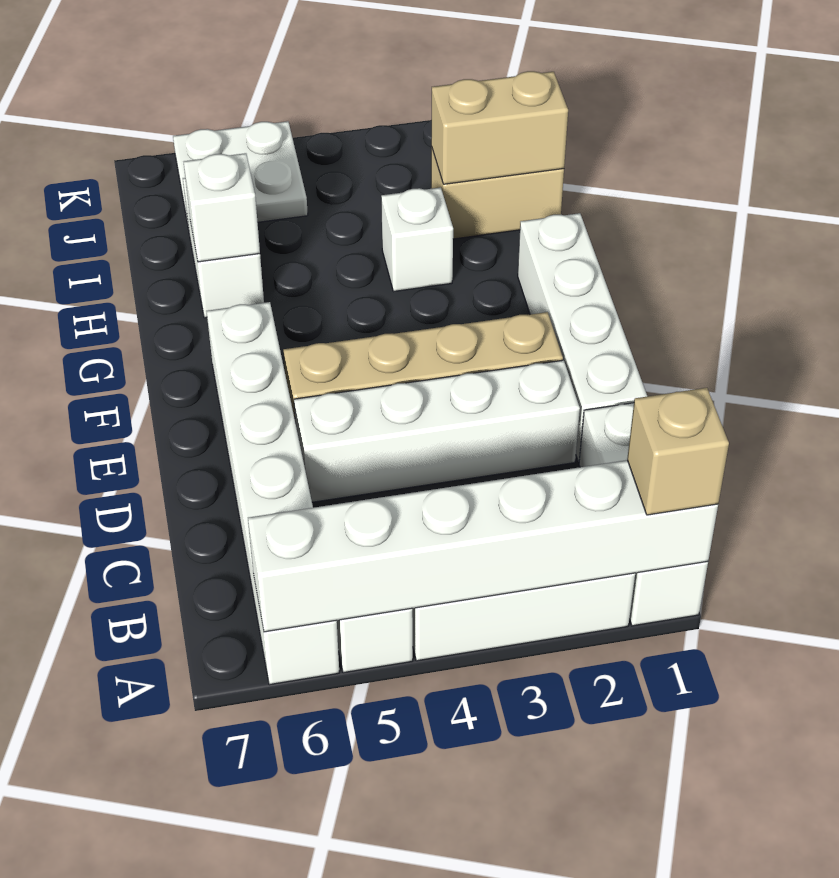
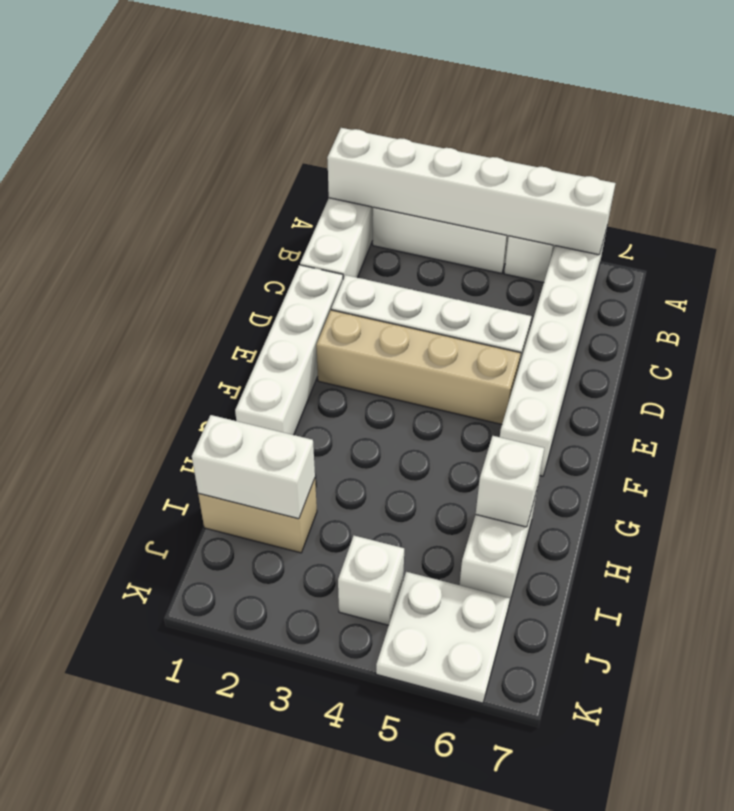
tan 1x1 brick [627,388,729,515] -> none
white 1x1 brick [381,187,453,291] -> white 1x1 brick moved to [338,536,404,625]
tan 1x2 brick [431,71,568,184] -> white 1x2 brick [192,415,315,519]

